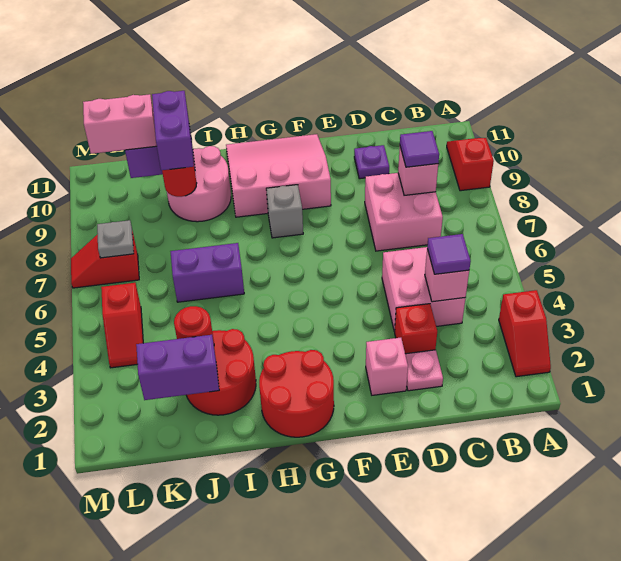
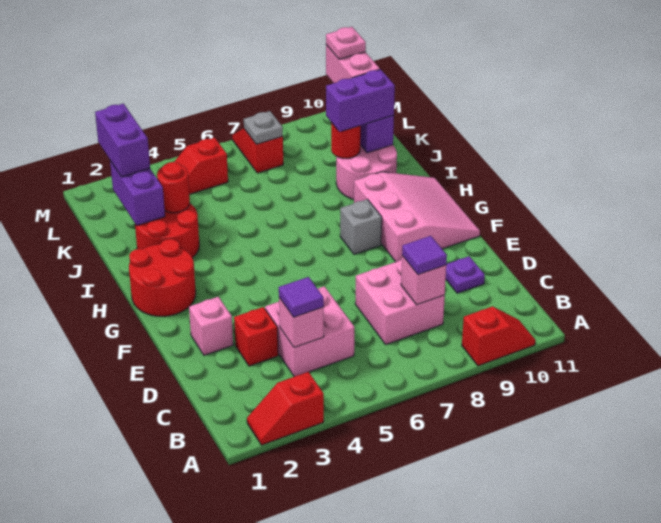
pink 1x1 plate [405,350,443,391] -> pink 1x1 plate moved to [326,27,366,59]
purple 1x2 brick [170,243,244,302] -> purple 1x2 brick moved to [95,104,150,177]

